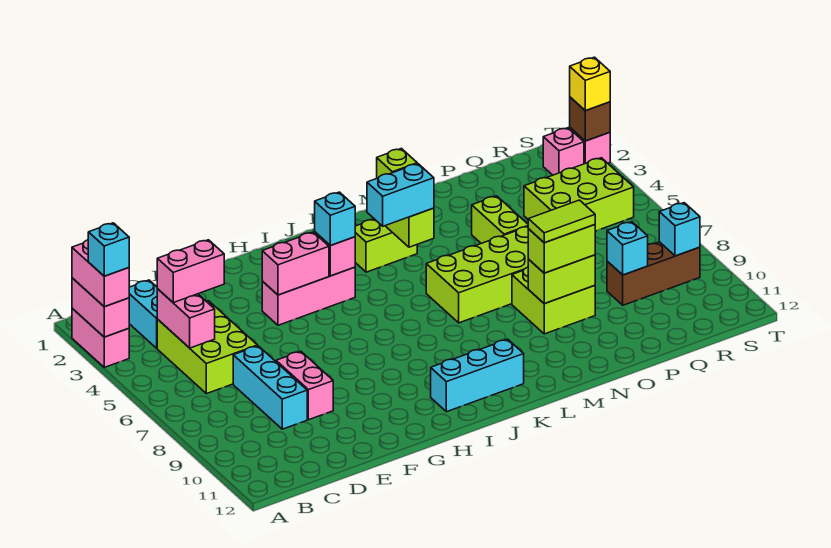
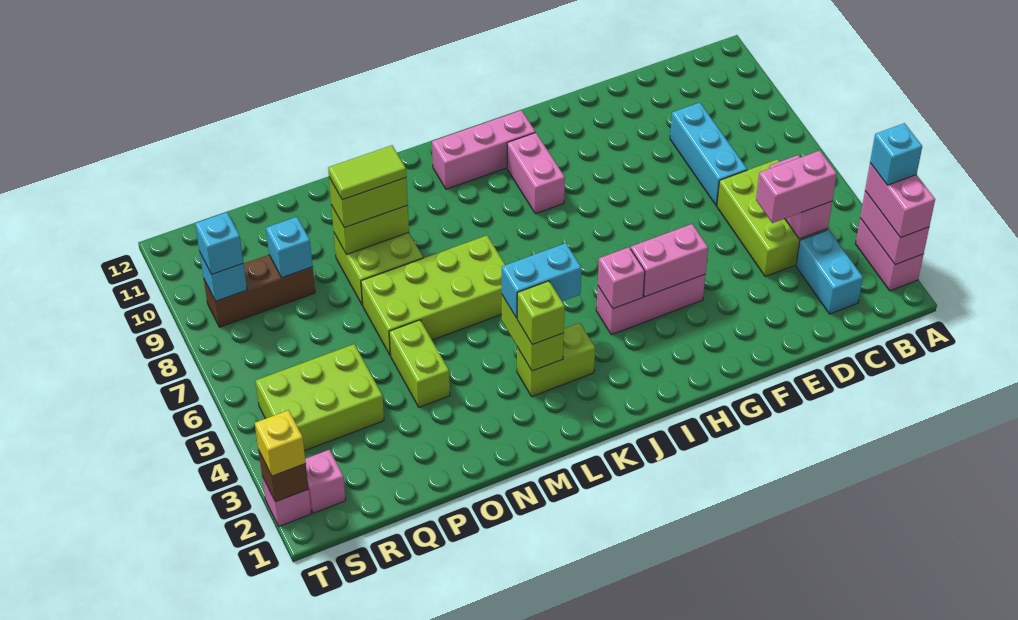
pink 1x2 brick [276,351,333,420] -> pink 1x2 brick moved to [507,133,565,214]
cyan 1x1 brick [315,192,355,246] -> cyan 1x1 brick moved to [195,212,243,274]
cyan 1x3 brick [431,339,524,412] -> pink 1x3 brick [432,110,535,189]

